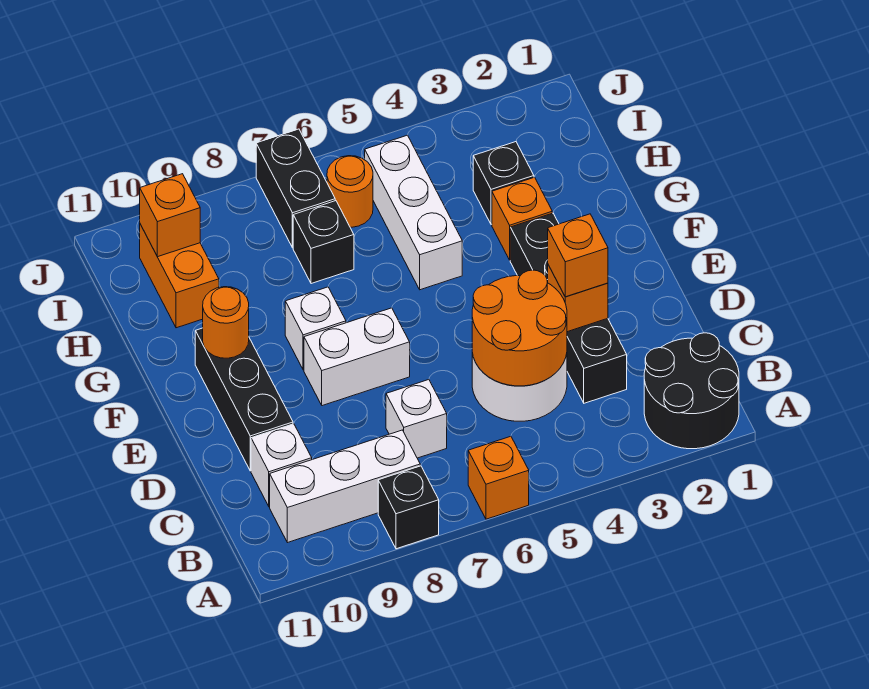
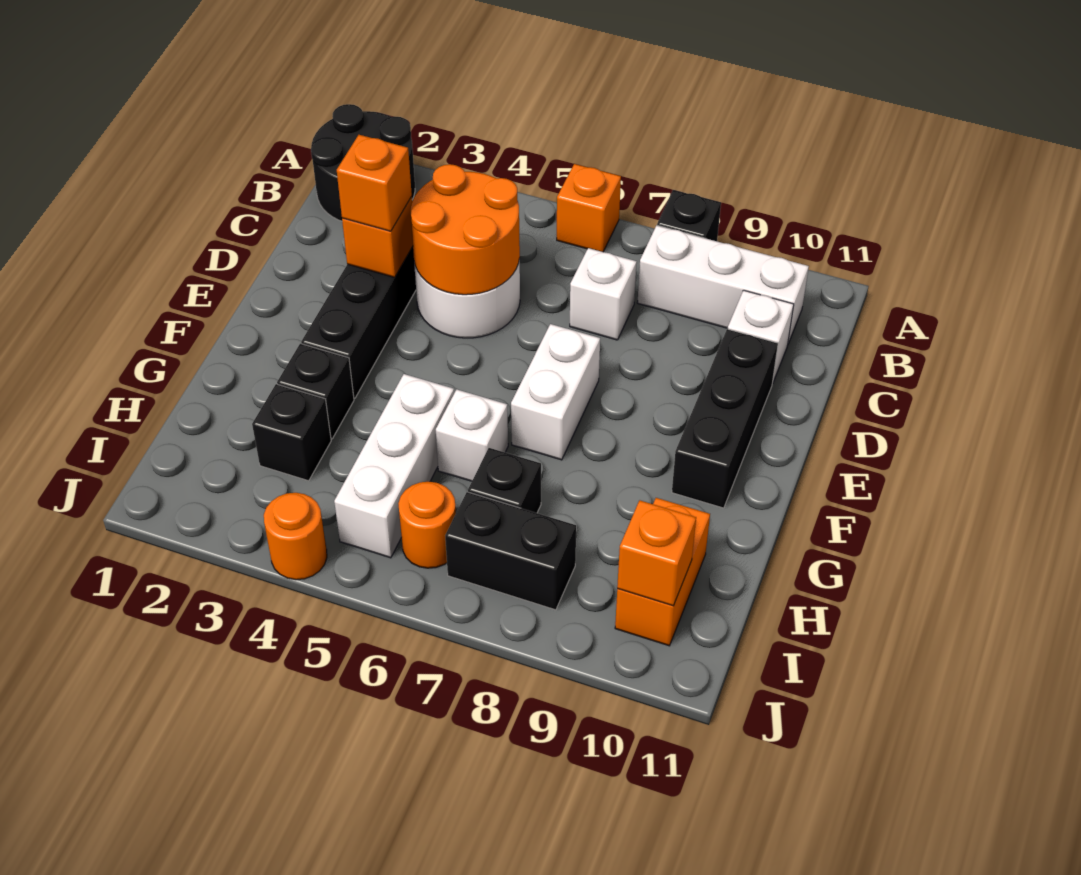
white 1x2 brick [304,308,410,406] -> white 1x2 brick turned to [511,324,600,460]
white 1x1 brick [285,287,346,370] -> white 1x1 brick moved to [436,390,508,481]
orange 1x1 round brick [203,287,249,358] -> orange 1x1 round brick moved to [264,493,327,580]
orange 1x1 brick [492,177,552,260] -> black 1x1 brick [277,344,354,439]
black 1x2 brick [256,129,335,248] -> black 1x2 brick turned to [445,492,576,610]

